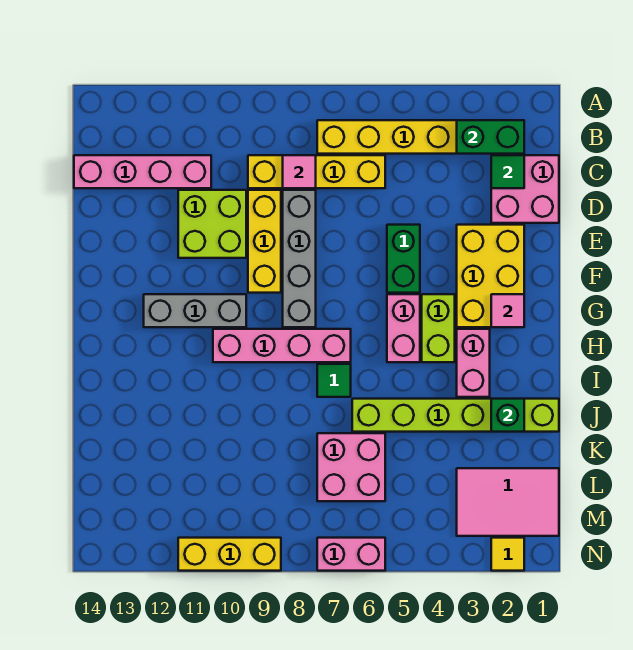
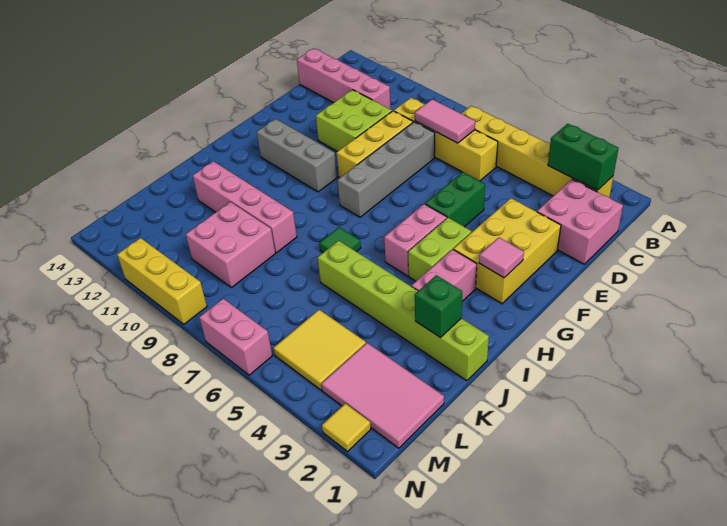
green 1x1 tile [491,155,524,188] -> none
pink 1x1 tile [283,155,316,188] -> pink 1x2 tile [415,99,475,143]
pink 1x4 brick [213,329,351,362] -> pink 1x4 brick moved to [193,161,297,253]
pink 2x2 brick [317,433,385,501] -> pink 2x2 brick moved to [186,202,275,287]
none -> yellow 2x2 tile [273,310,366,390]

